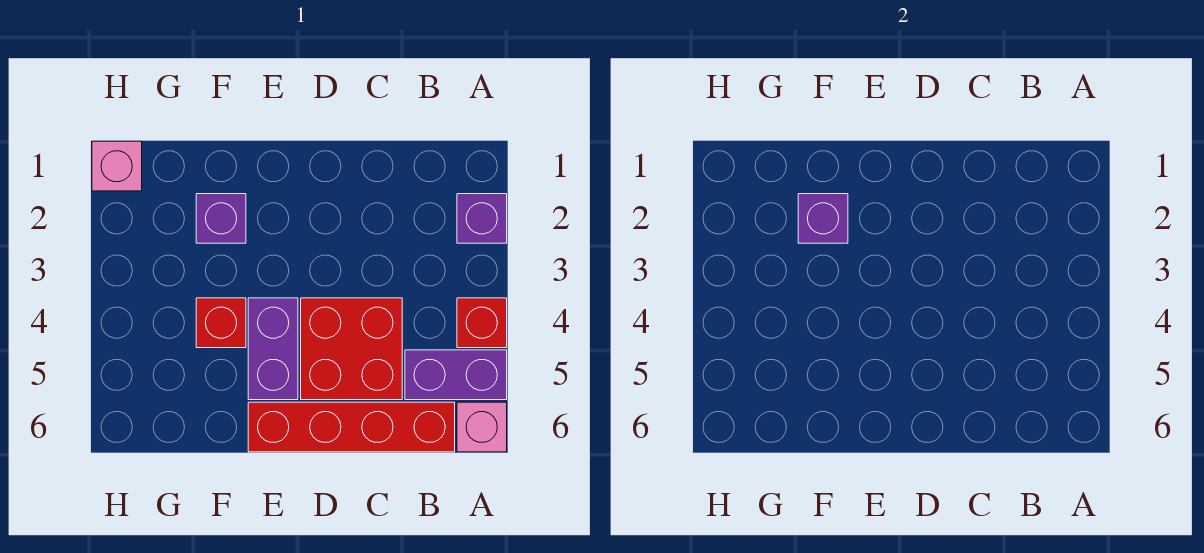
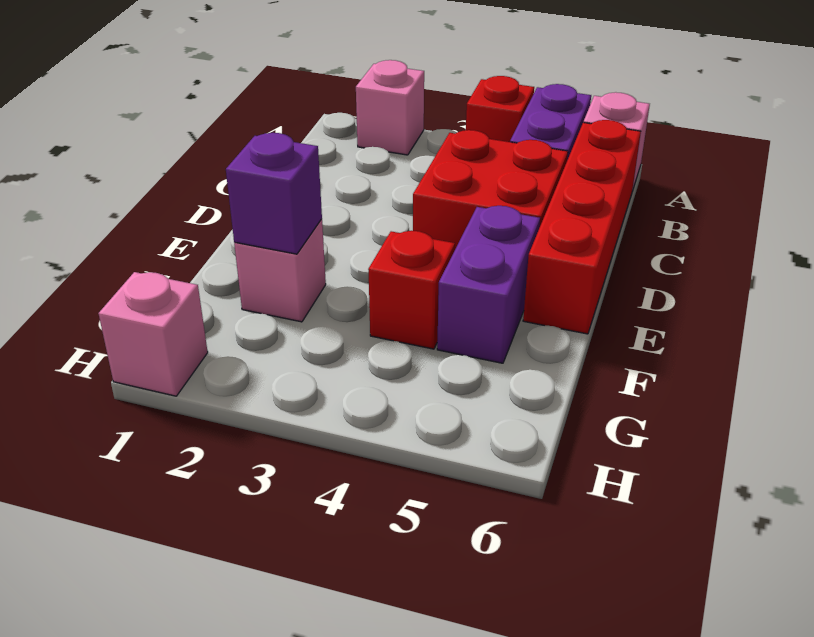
purple 1x1 brick [457,194,507,243] -> pink 1x1 brick [356,60,424,155]
purple 1x2 brick [248,298,298,400] -> purple 1x2 brick turned to [437,206,540,363]
purple 1x1 brick [196,194,246,243] -> pink 1x1 brick [234,219,326,322]

